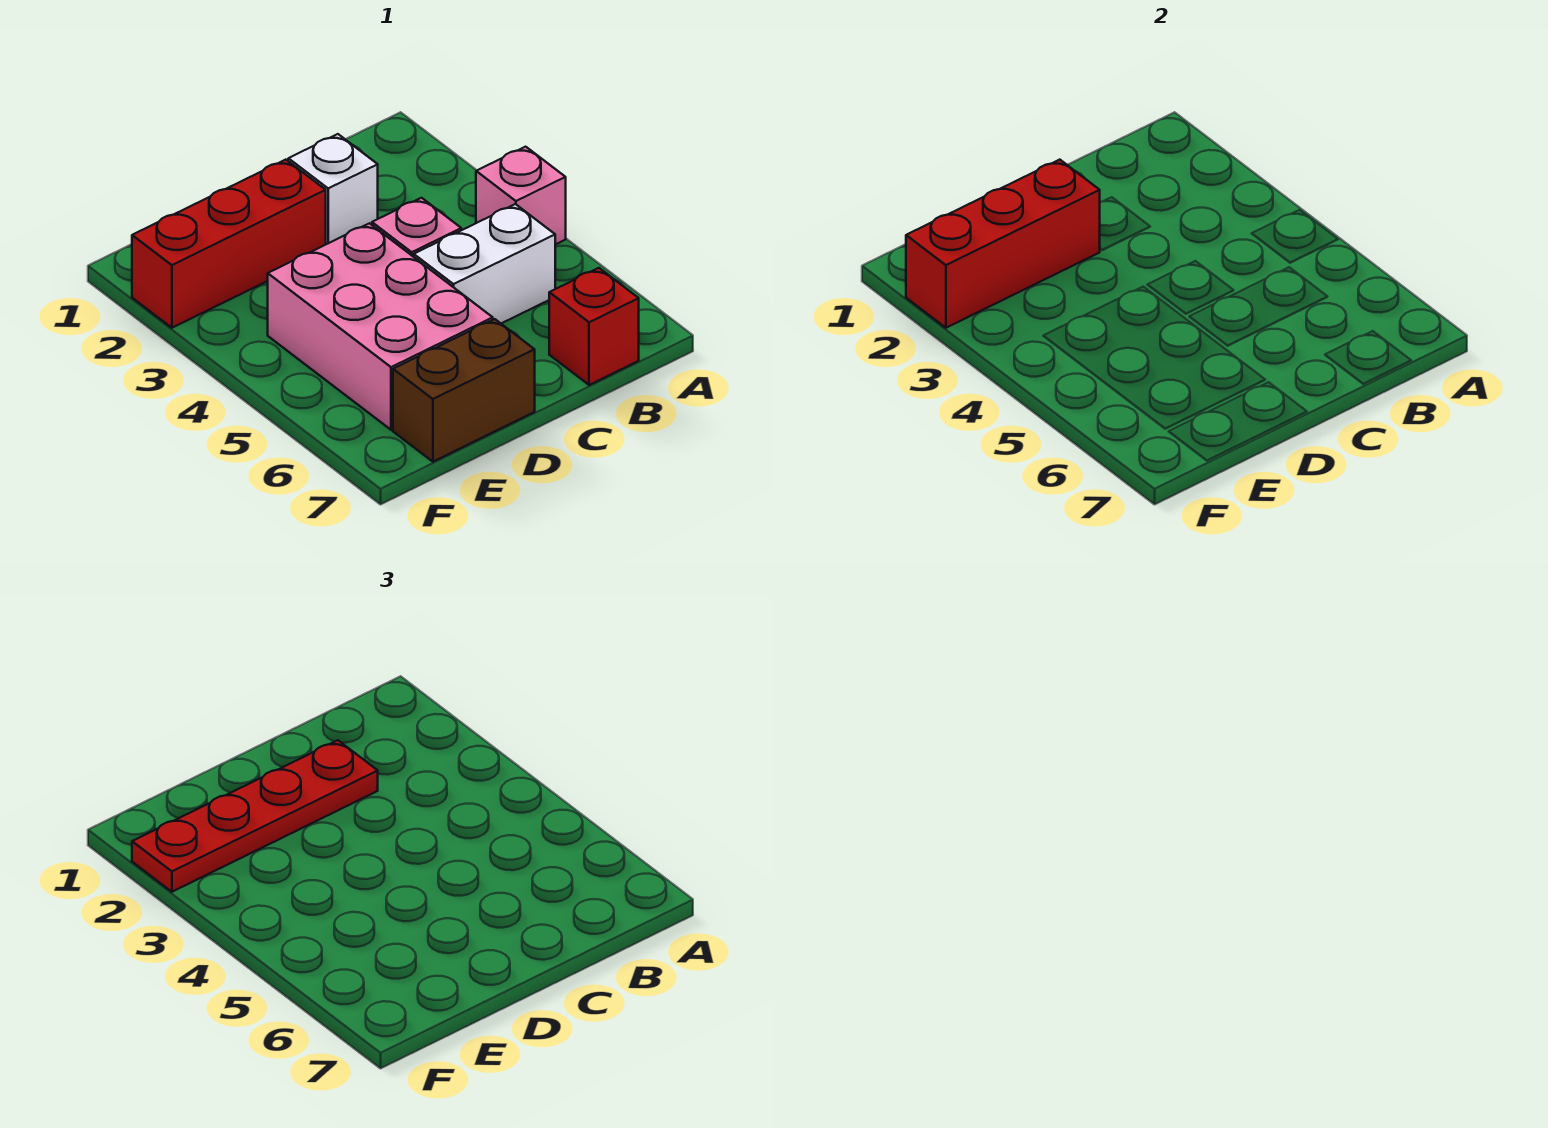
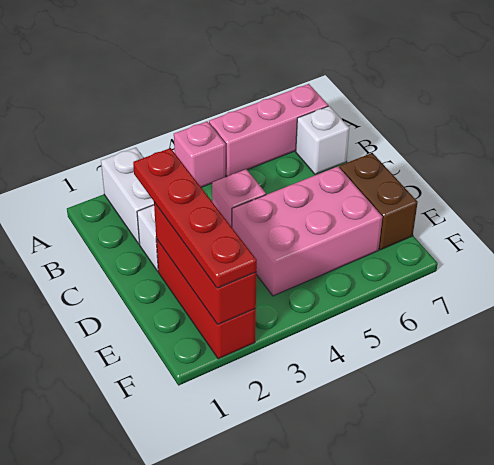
none -> pink 1x3 brick [209,84,328,176]
white 1x2 brick [414,204,555,323] -> white 1x2 brick moved to [101,148,154,244]
red 1x1 brick [549,268,639,385] -> white 1x1 brick [296,106,349,174]

